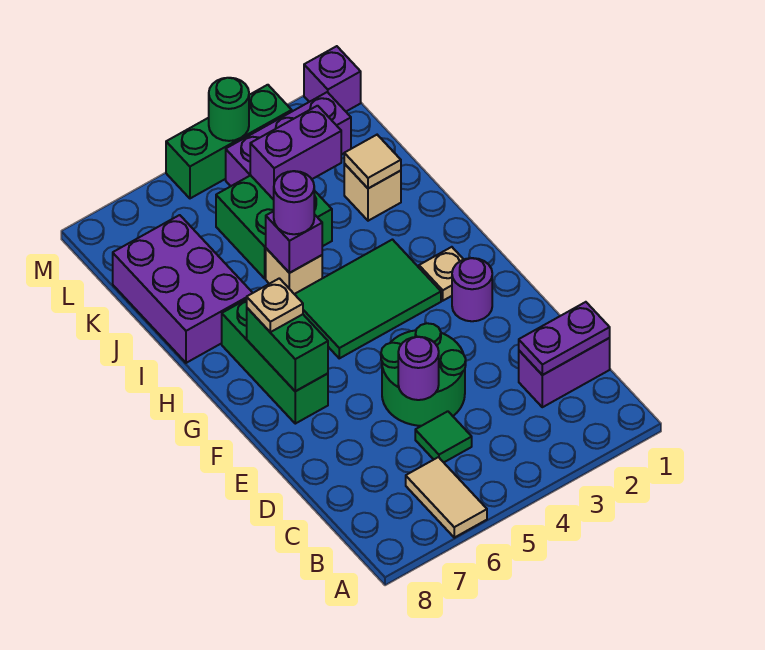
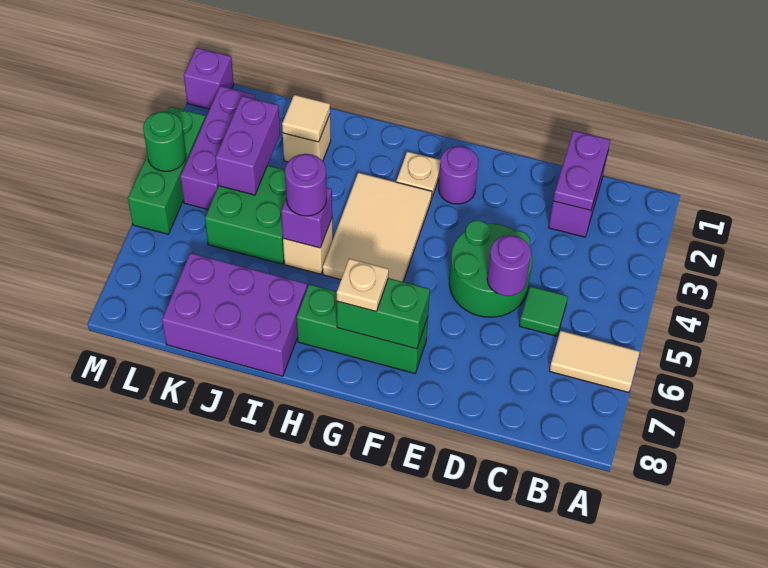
green 2x3 tile [295,240,441,358] -> tan 2x3 tile [323,173,432,282]

